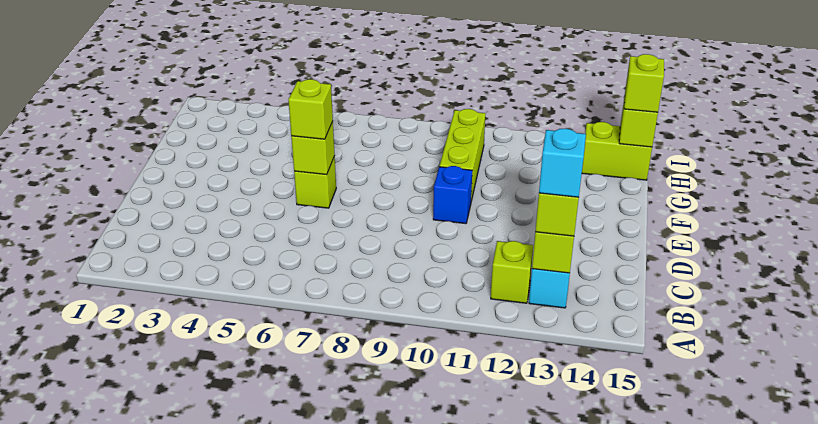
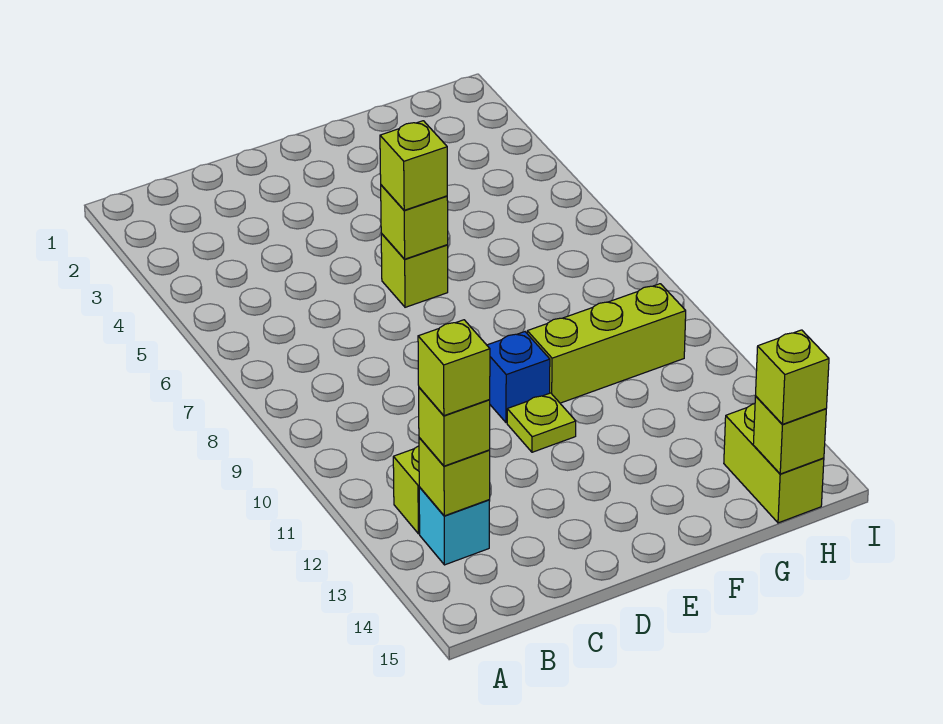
cyan 1x1 brick [539,128,586,198] -> lime 1x1 brick [418,320,490,416]
none -> lime 1x1 plate [507,393,576,452]

